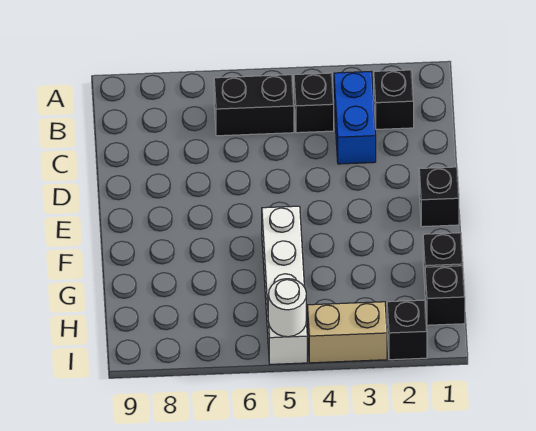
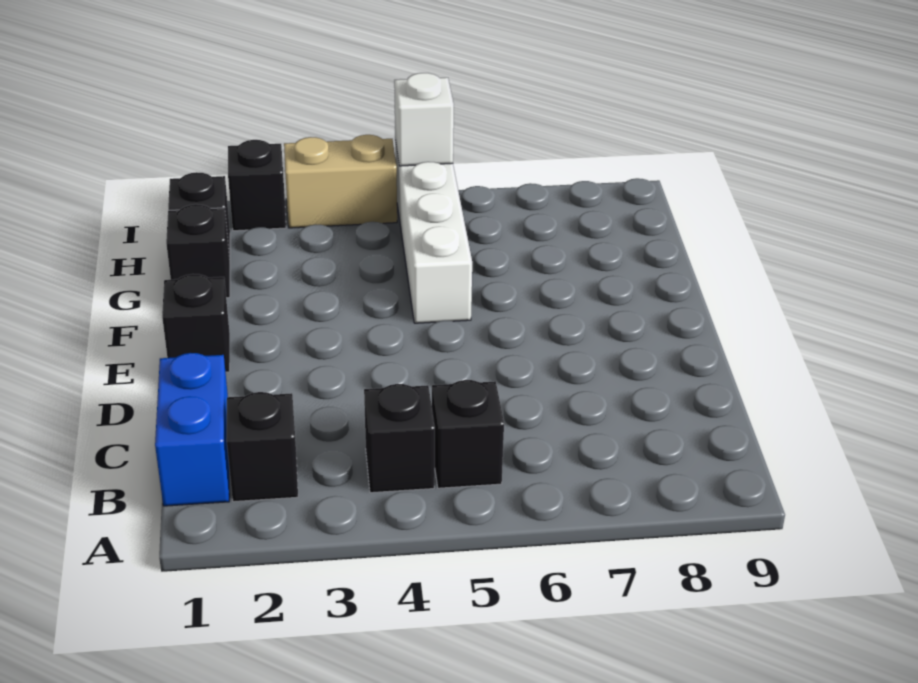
blue 1x2 brick [334,72,376,164] -> blue 1x2 brick moved to [155,353,229,506]
black 1x2 brick [214,75,294,136] -> black 1x1 brick [432,380,504,488]
white 1x1 round brick [268,279,306,337] -> white 1x1 brick [394,73,454,166]

